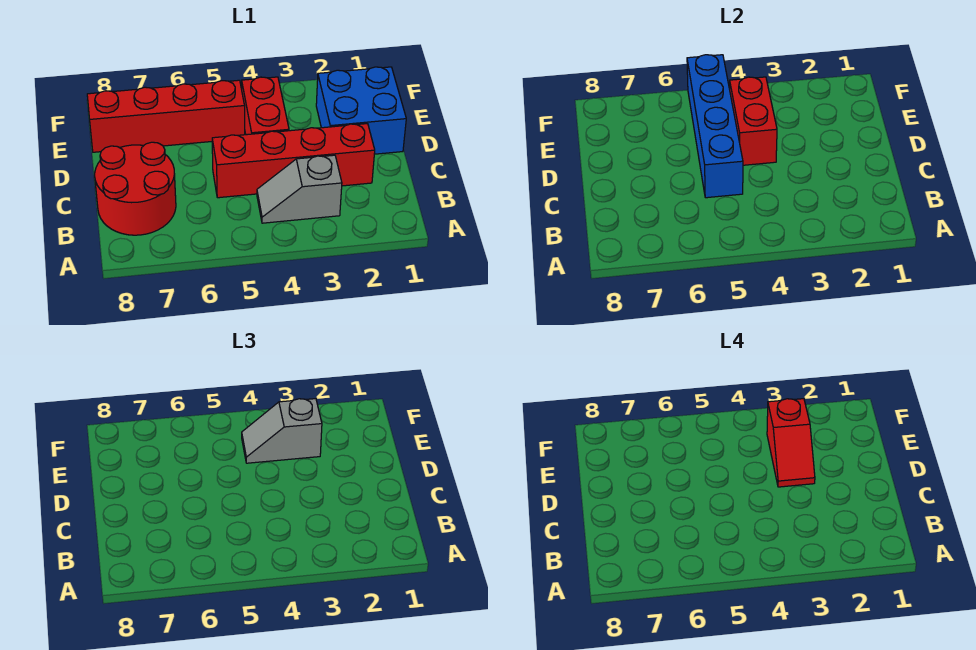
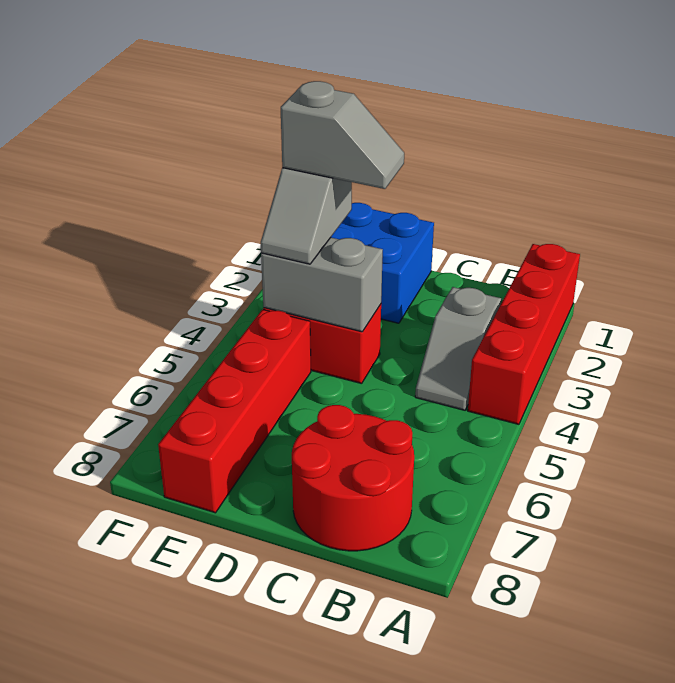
red 1x4 brick [212,124,375,198] -> red 1x4 brick moved to [468,244,580,424]
blue 1x4 brick [687,55,743,198] -> none
red 1x2 slope [767,399,815,487] -> grey 1x2 slope [281,81,404,189]
red 1x2 brick [730,77,777,165] -> grey 1x2 brick [261,238,383,332]

